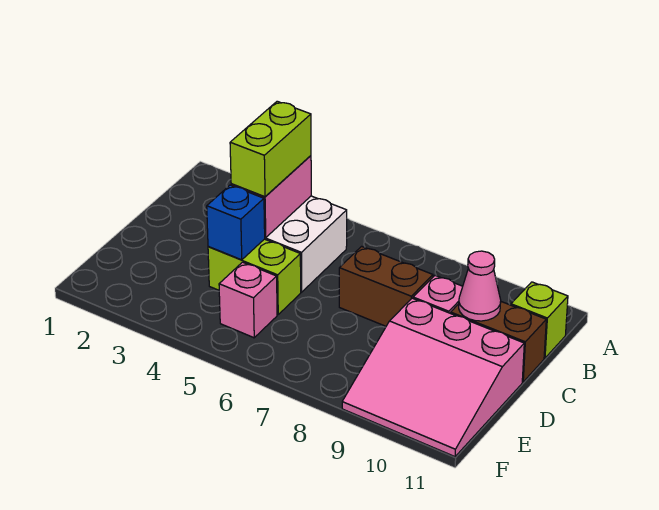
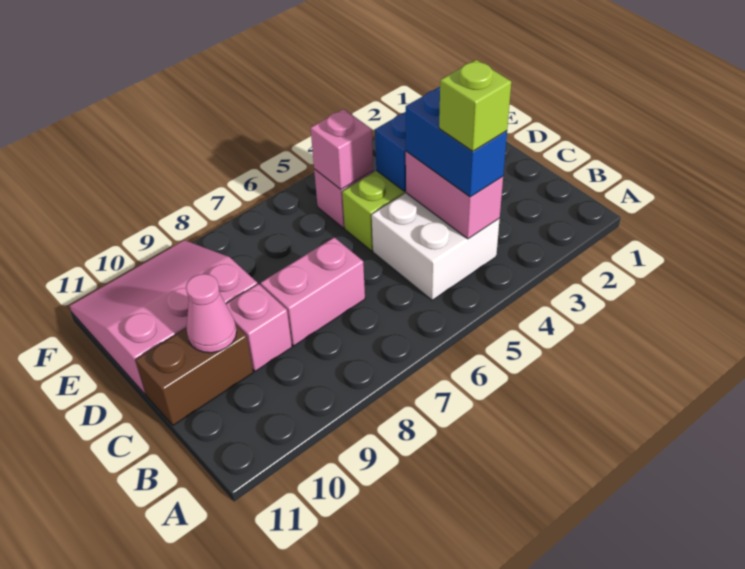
lime 1x2 brick [230,101,311,197] -> blue 1x2 brick [406,87,507,197]
lime 1x1 brick [511,282,568,358] -> lime 1x1 brick moved to [439,60,511,151]
brown 1x2 brick [339,246,433,326] -> pink 1x2 brick [261,237,365,346]
none -> pink 1x1 brick [311,109,373,189]

